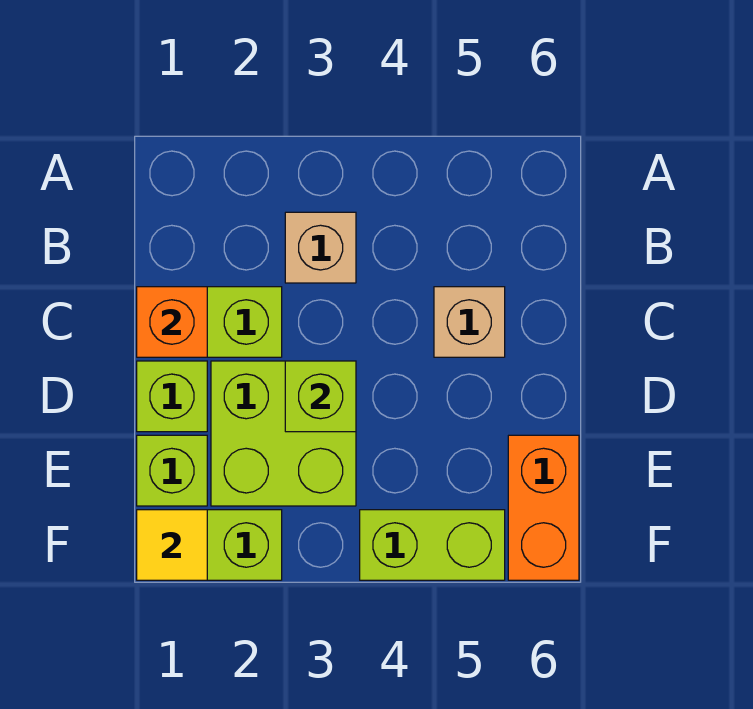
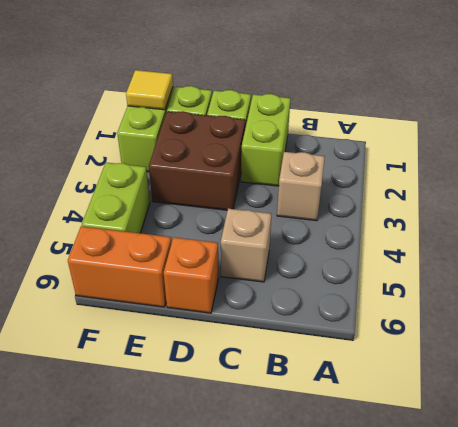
orange 1x1 brick [137,287,207,357] -> orange 1x1 brick moved to [164,237,219,313]
lime 2x2 brick [211,361,356,506] -> brown 2x2 brick [149,111,245,210]
lime 1x1 brick [285,361,356,432] -> none

